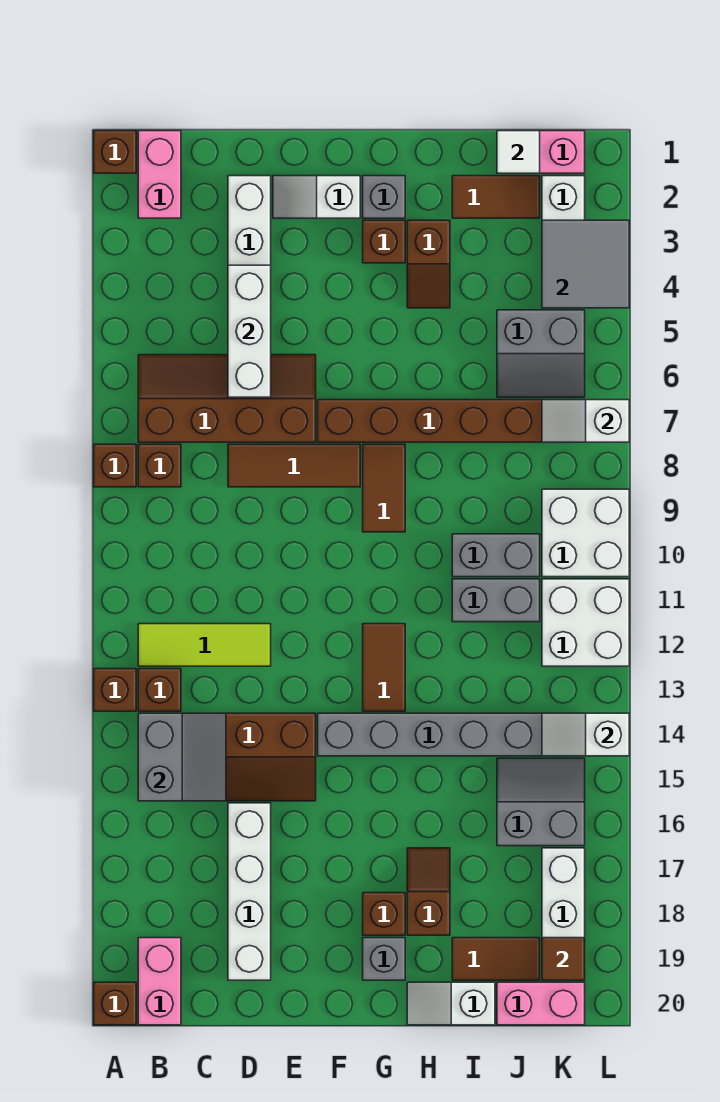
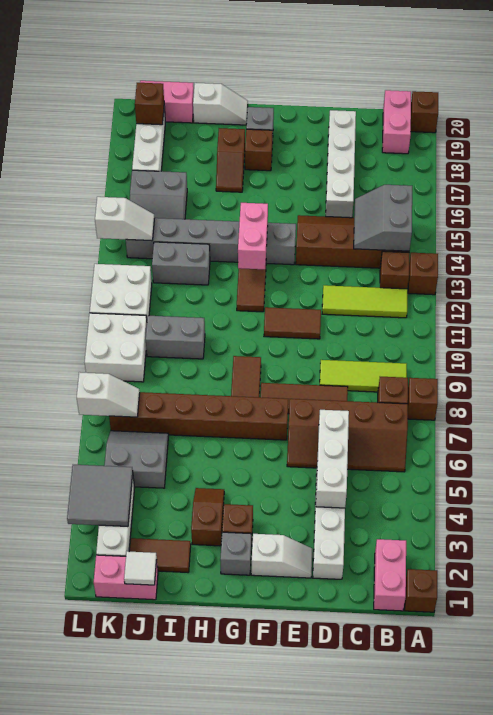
none -> lime 1x3 tile [320,360,407,392]
none -> pink 1x2 brick [238,203,268,269]
grey 1x2 brick [452,579,540,622] -> grey 1x2 brick moved to [152,242,210,285]
brown 1x2 tile [452,938,540,980] -> brown 1x2 tile moved to [264,307,321,339]
brown 1x1 tile [542,938,585,980] -> brown 1x1 brick [135,83,164,125]

